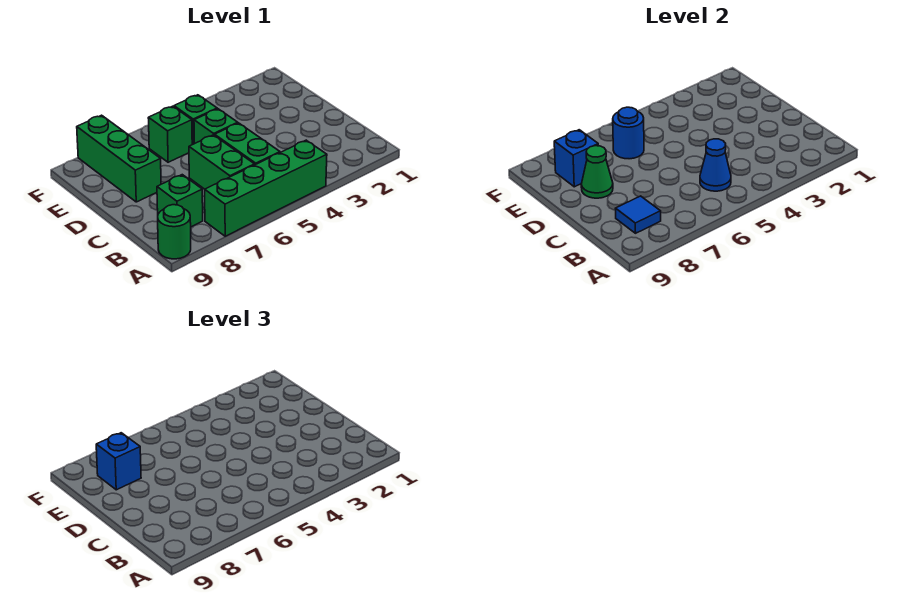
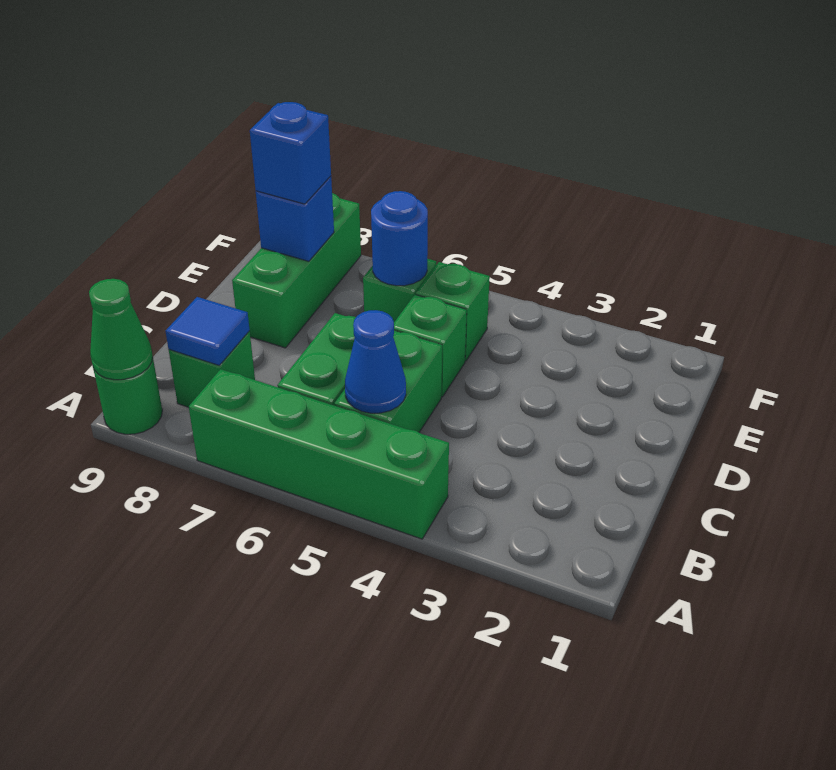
green 1x1 cone [581,146,613,198] -> green 1x1 cone moved to [89,279,153,380]

